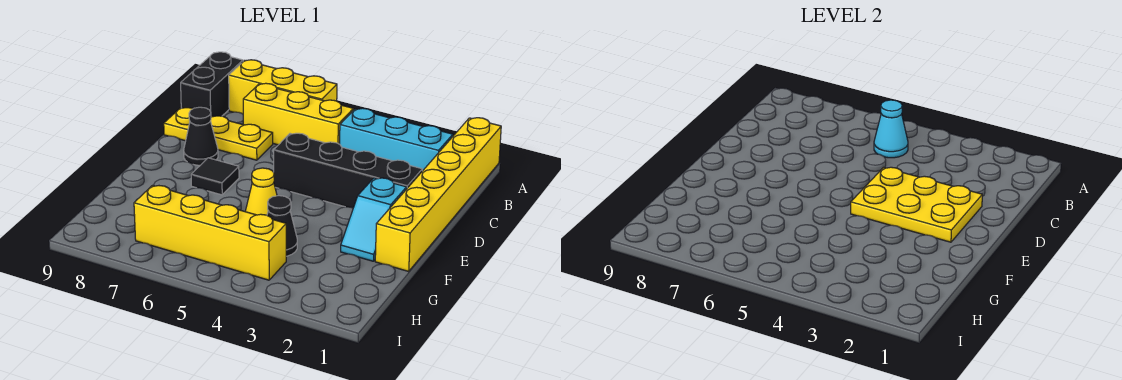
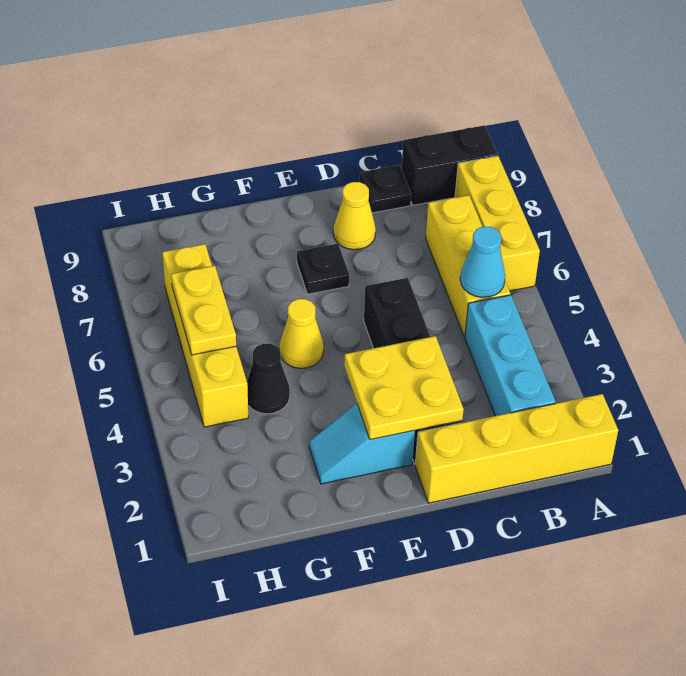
yellow 1x6 brick [375,118,501,271] -> yellow 1x4 brick [415,394,618,503]
yellow 1x2 plate [211,116,273,160] -> yellow 1x2 plate moved to [171,266,236,355]
yellow 1x1 plate [164,108,193,141] -> black 1x1 plate [360,165,411,213]
yellow 2x3 plate [851,167,982,242] -> yellow 2x2 plate [344,336,464,440]
black 1x1 cone [184,107,218,165] -> yellow 1x1 cone [333,182,376,250]
black 1x1 tile [191,158,239,195] -> black 1x1 plate [297,244,349,294]

